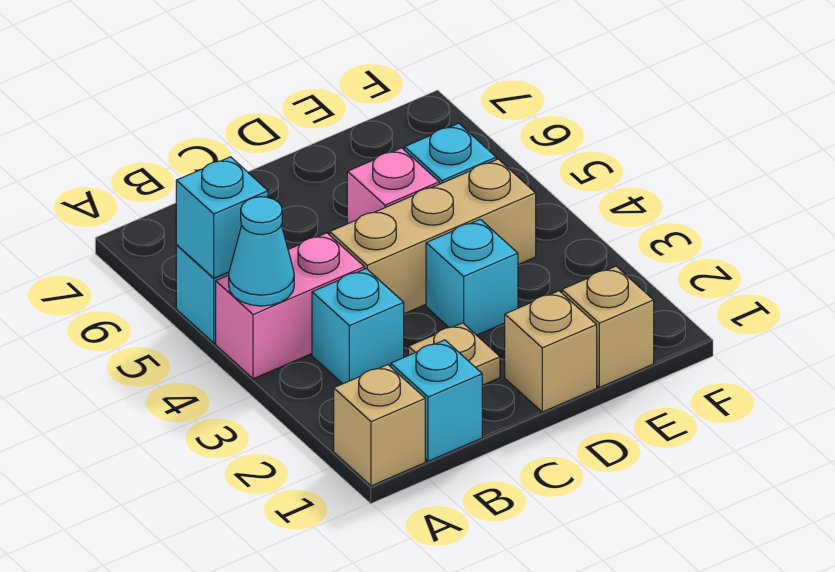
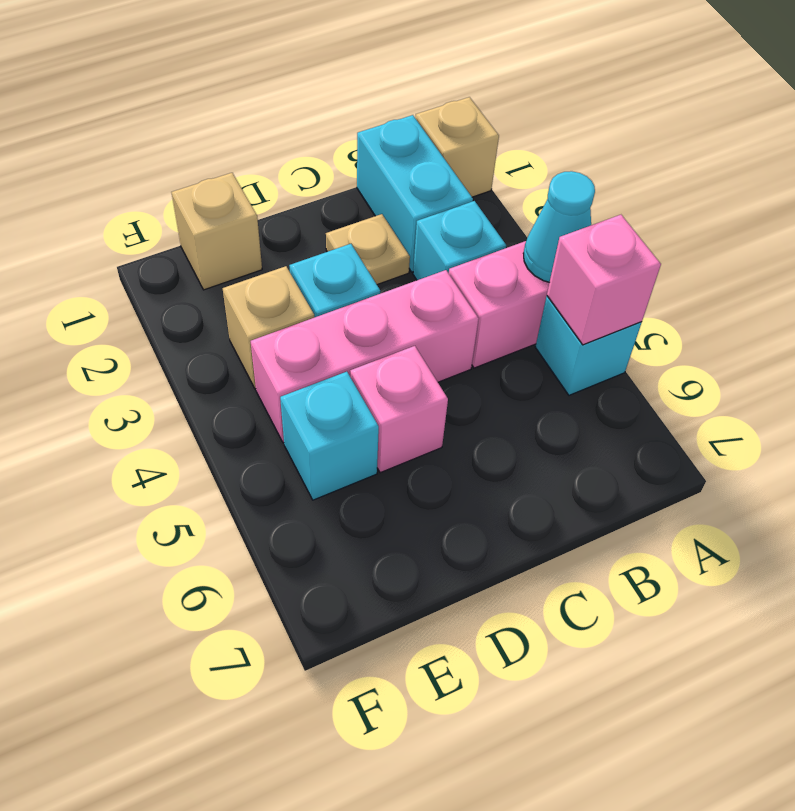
cyan 1x1 brick [176,157,268,278] -> pink 1x1 brick [547,215,661,345]
cyan 1x1 brick [391,340,482,461] -> cyan 1x2 brick [357,115,473,272]
tan 1x3 brick [330,159,536,314] -> pink 1x3 brick [251,270,479,443]
tan 1x1 brick [505,291,597,412] -> tan 1x1 brick moved to [223,266,314,389]

